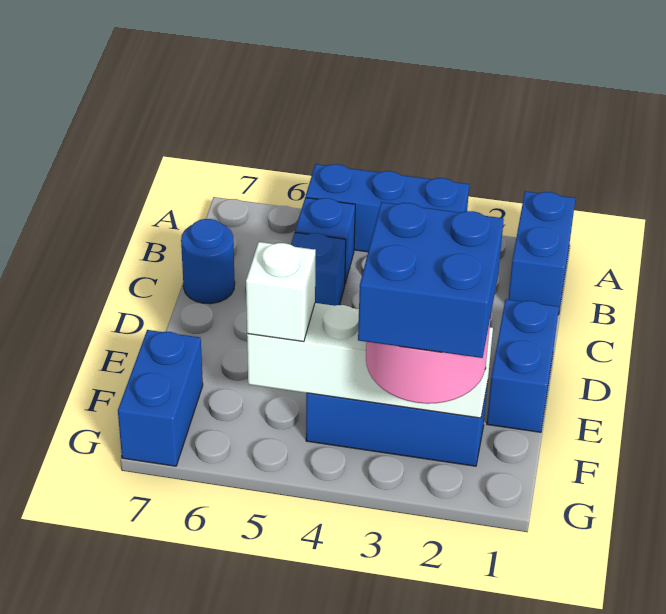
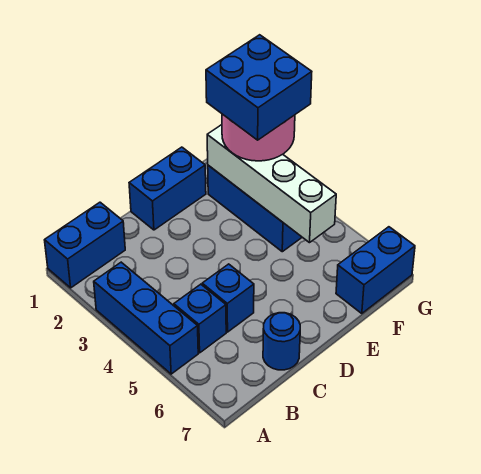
white 1x1 brick [246,242,316,342] -> none

